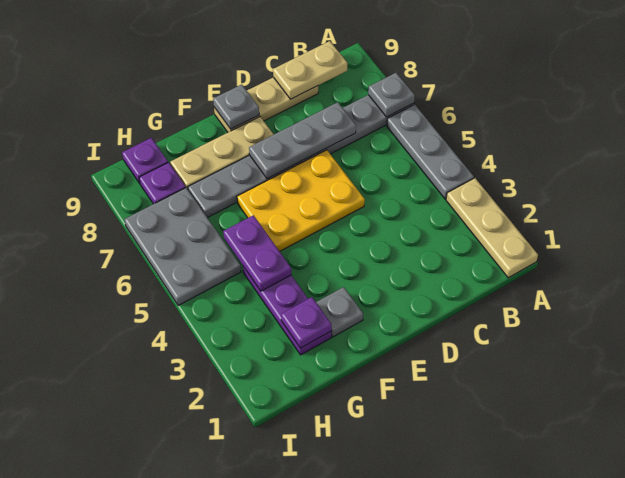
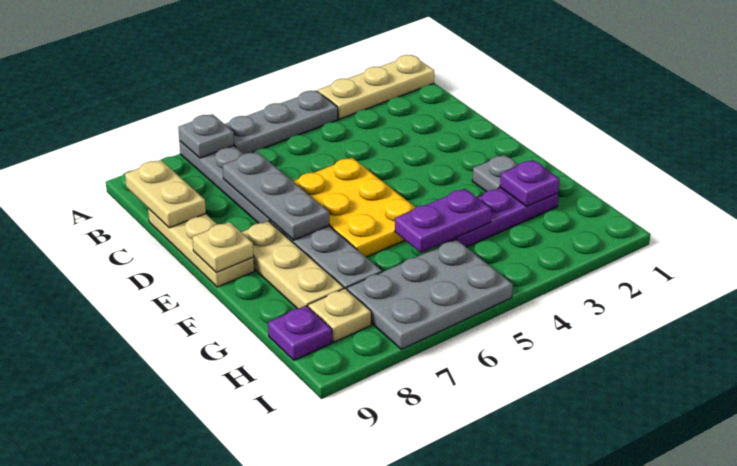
grey 1x1 plate [213,84,259,129] -> tan 1x1 plate [192,222,254,272]
purple 1x1 plate [139,162,186,204] -> tan 1x1 plate [308,289,371,342]

